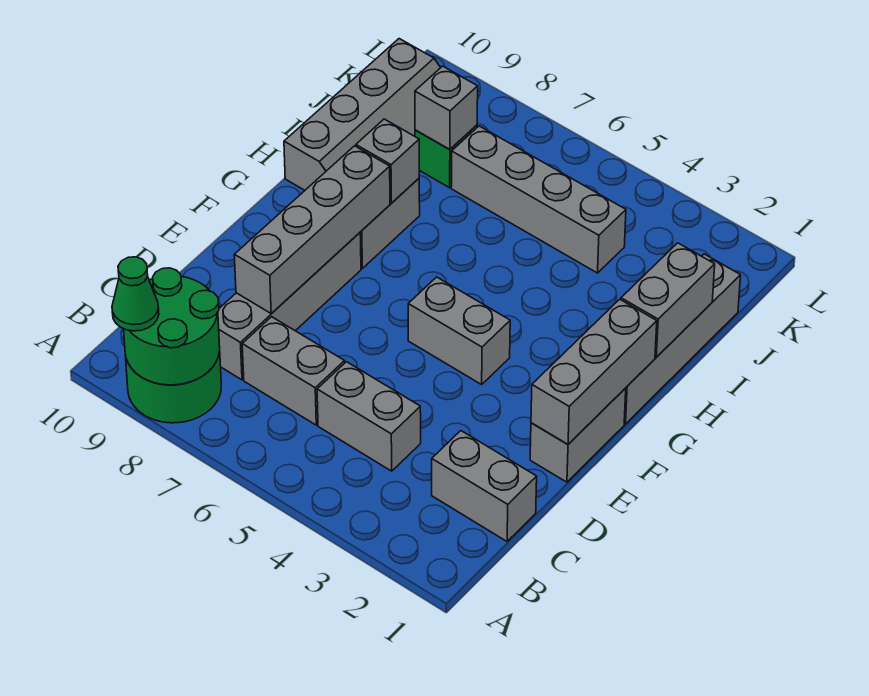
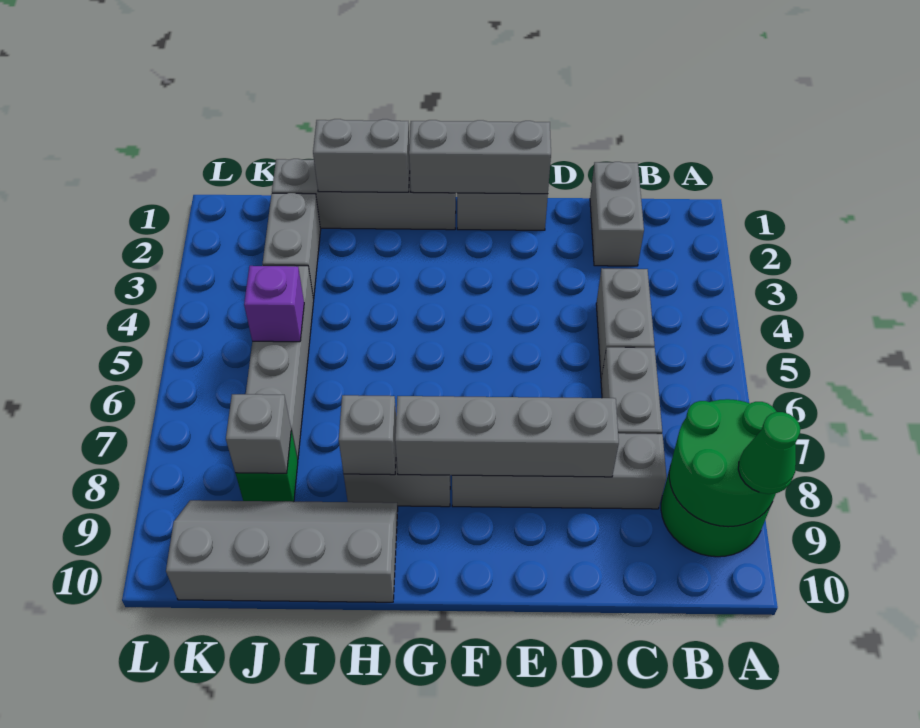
grey 1x2 brick [408,277,510,384] -> grey 1x2 brick moved to [263,193,321,299]
none -> purple 1x1 brick [244,266,304,342]

